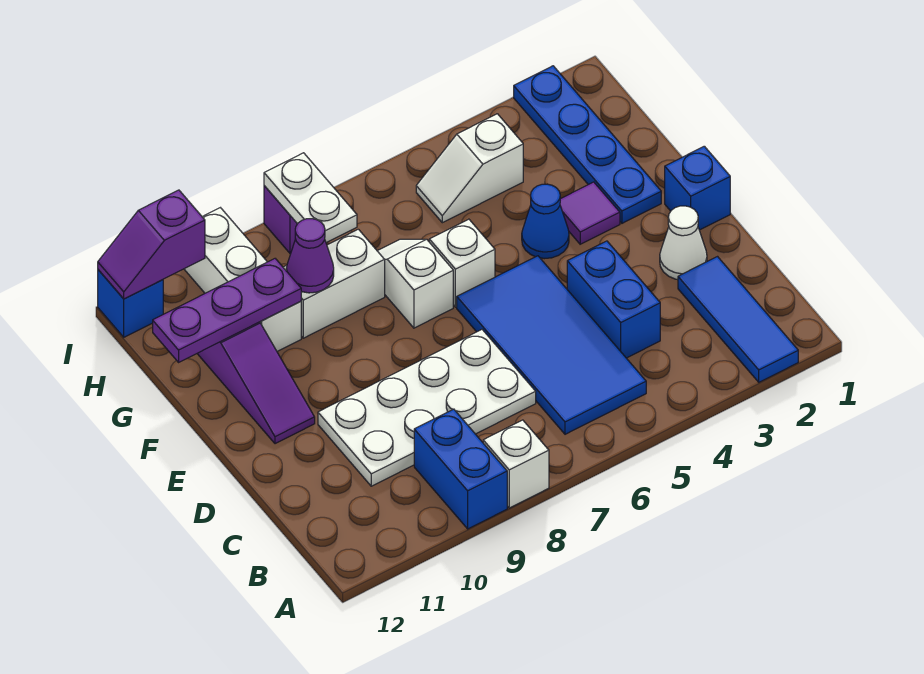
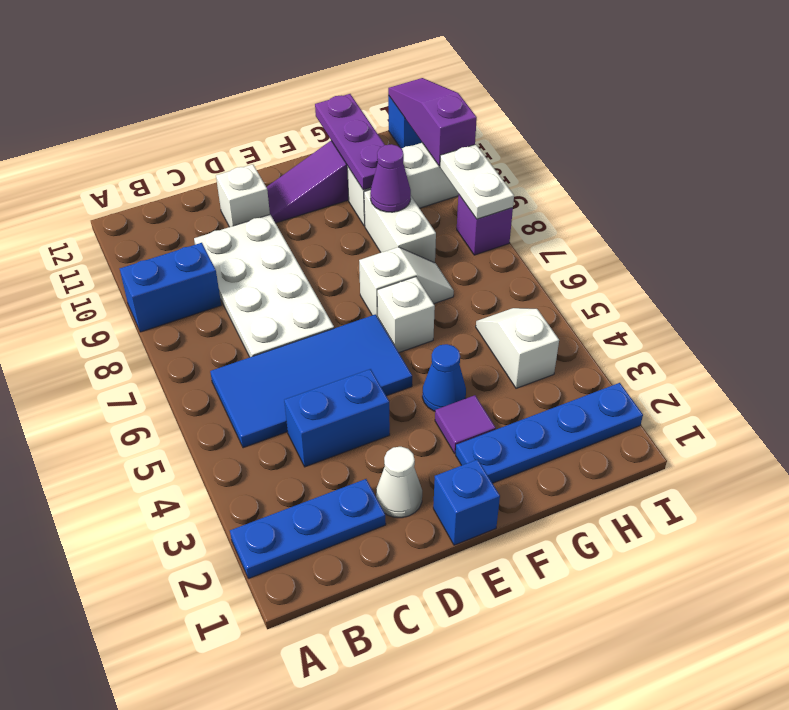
blue 1x3 tile [678,257,798,382] -> blue 1x3 plate [230,479,386,579]
white 1x1 brick [483,420,549,508] -> white 1x1 brick moved to [216,164,270,227]
white 1x2 plate [264,153,357,243] -> white 1x2 plate turned to [440,144,514,219]
purple 1x2 slope [98,190,205,299] -> purple 1x3 slope [388,78,477,166]

